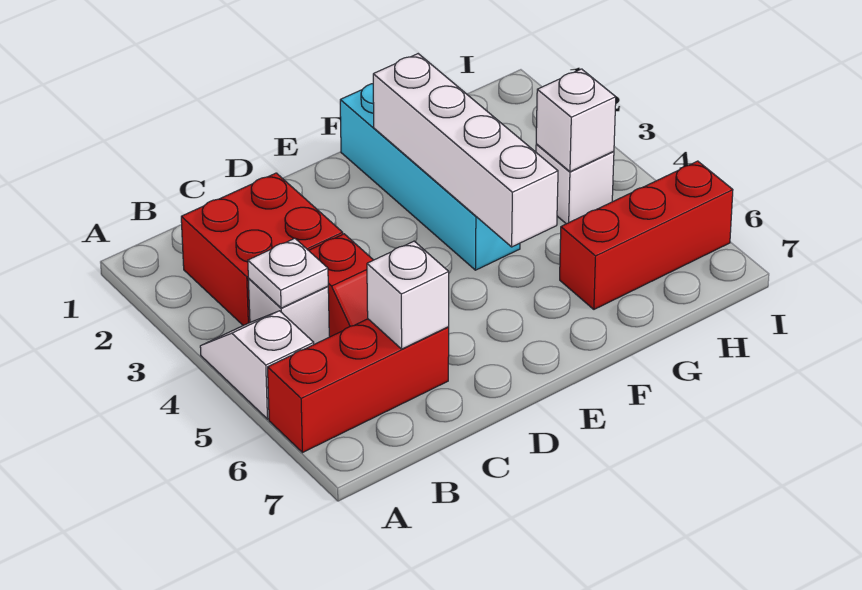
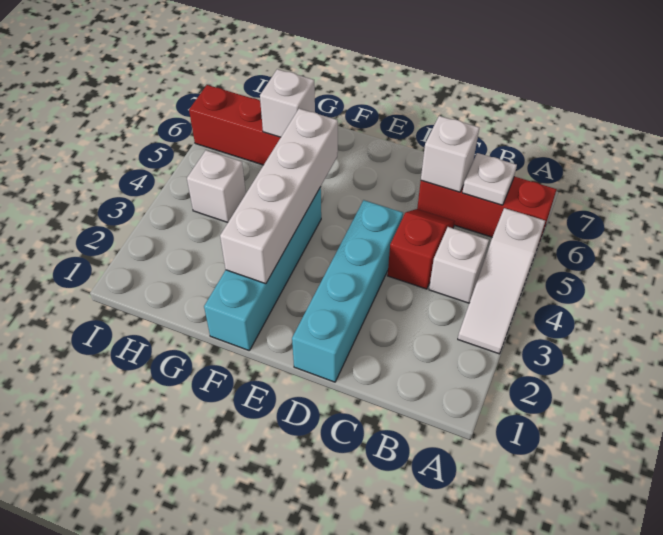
white 1x2 slope [200,311,314,419] -> white 1x3 slope [458,208,545,354]
red 2x2 brick [181,173,343,325] -> none
white 1x1 plate [248,238,328,308] -> white 1x1 plate moved to [462,153,517,205]
none -> cyan 1x4 brick [292,200,403,382]
white 1x1 brick [536,69,616,172] -> white 1x1 brick moved to [260,69,315,137]

